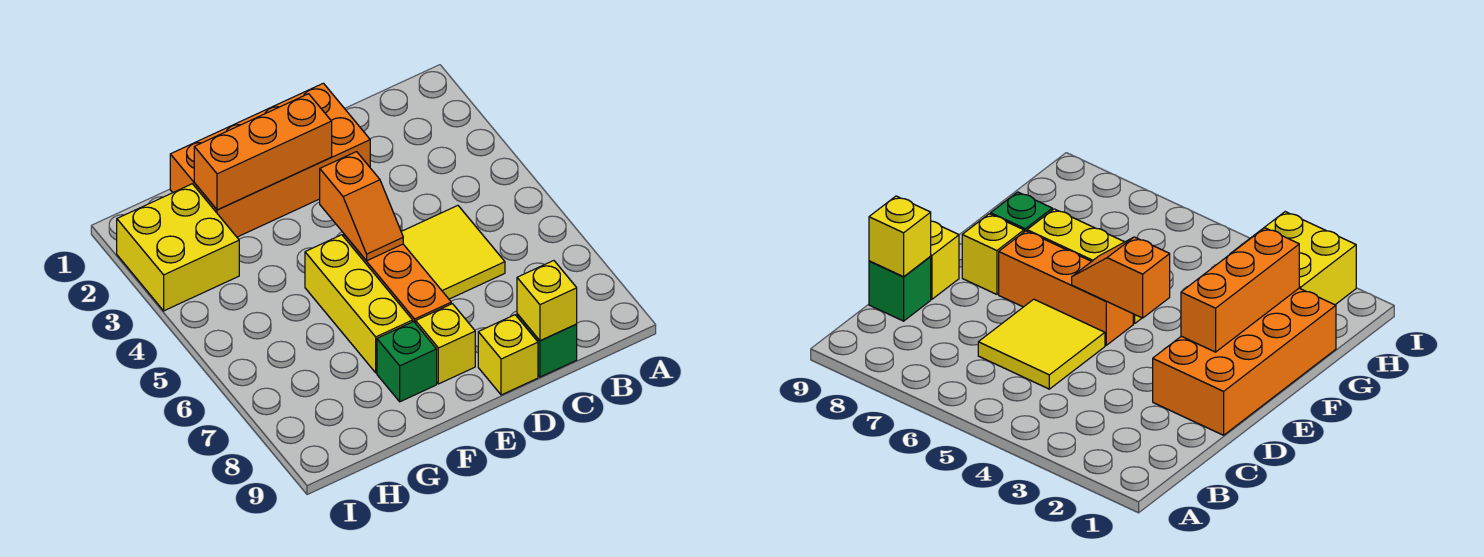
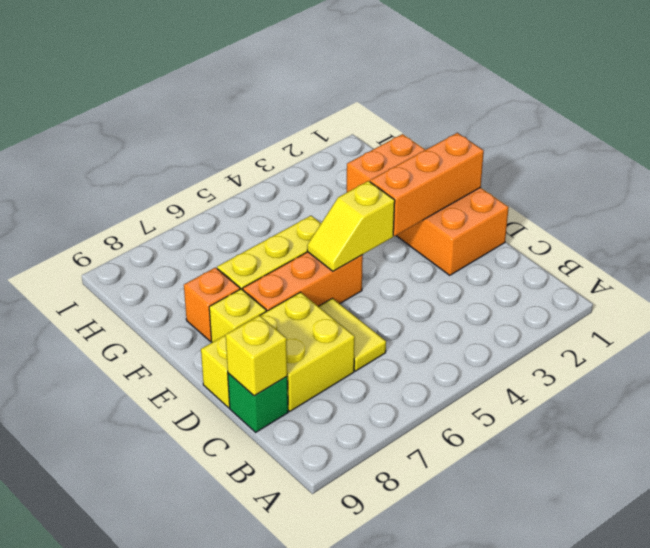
yellow 2x2 tile [401,206,505,299] -> yellow 1x2 tile [318,298,386,371]
orange 1x3 brick [194,94,332,210] -> orange 1x3 brick turned to [370,133,484,236]
orange 1x2 slope [320,152,403,261] -> yellow 1x2 slope [307,181,395,271]
green 1x1 brick [377,322,437,402] -> orange 1x1 brick [184,268,240,341]
yellow 2x2 brick [117,184,239,311] -> yellow 2x2 brick moved to [260,292,355,411]

